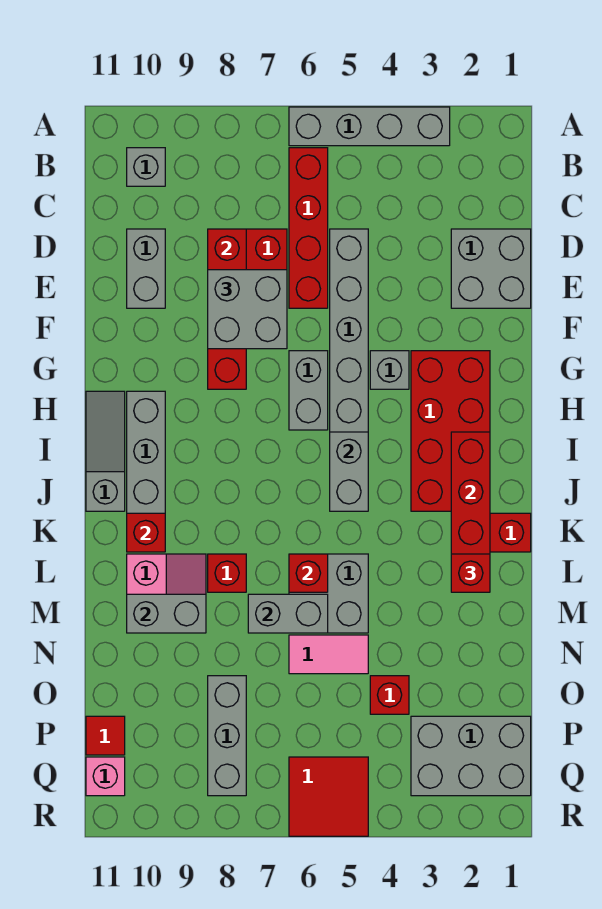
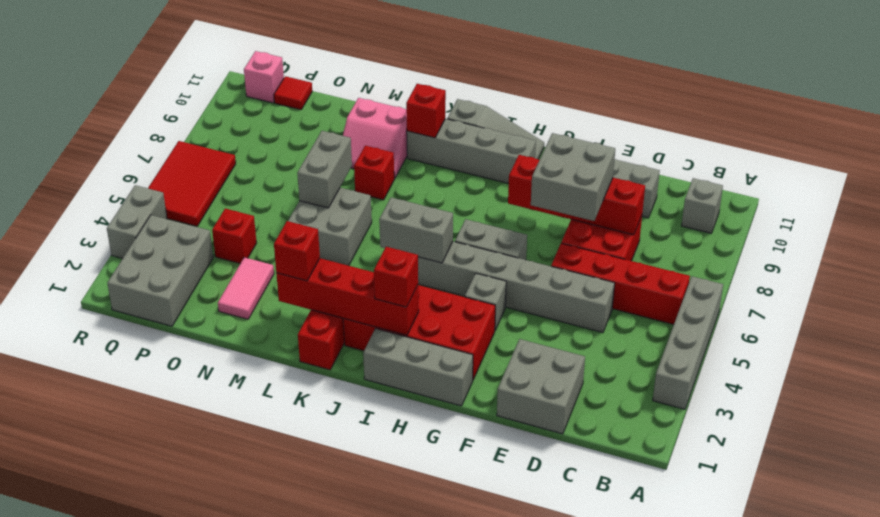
red 1x1 brick [289,554,328,592] -> red 1x1 brick moved to [374,247,418,307]
grey 1x2 brick [127,594,206,633] -> grey 1x2 brick moved to [107,185,167,259]
pink 1x2 tile [289,635,368,674] -> pink 1x2 tile moved to [218,257,274,319]
grey 1x3 brick [208,676,246,796] -> grey 1x3 brick moved to [363,329,473,406]
red 2x2 tile [289,757,368,836] -> red 2x3 tile [148,141,236,226]

